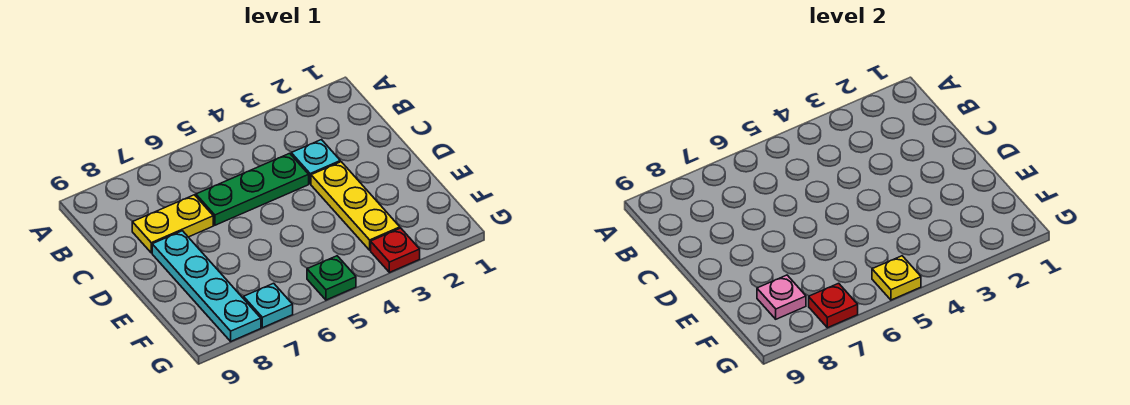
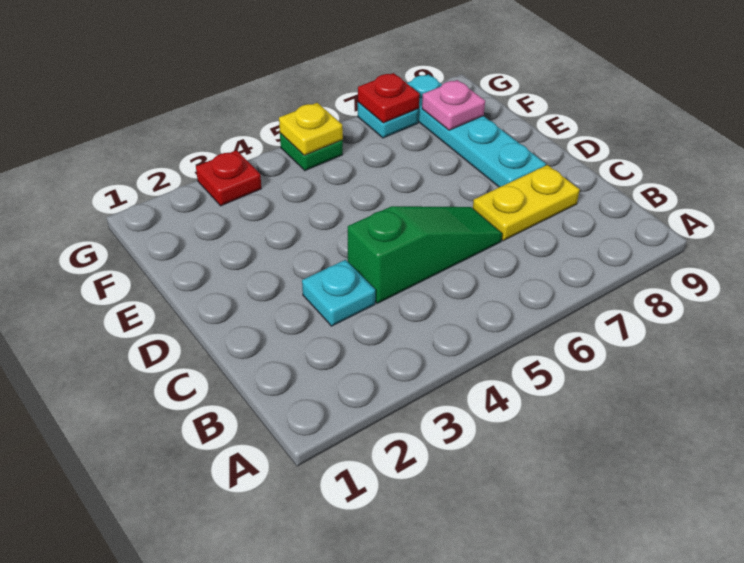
green 1x3 plate [196,153,309,225] -> green 1x3 slope [348,206,502,303]
yellow 1x3 plate [311,162,400,250] -> none

